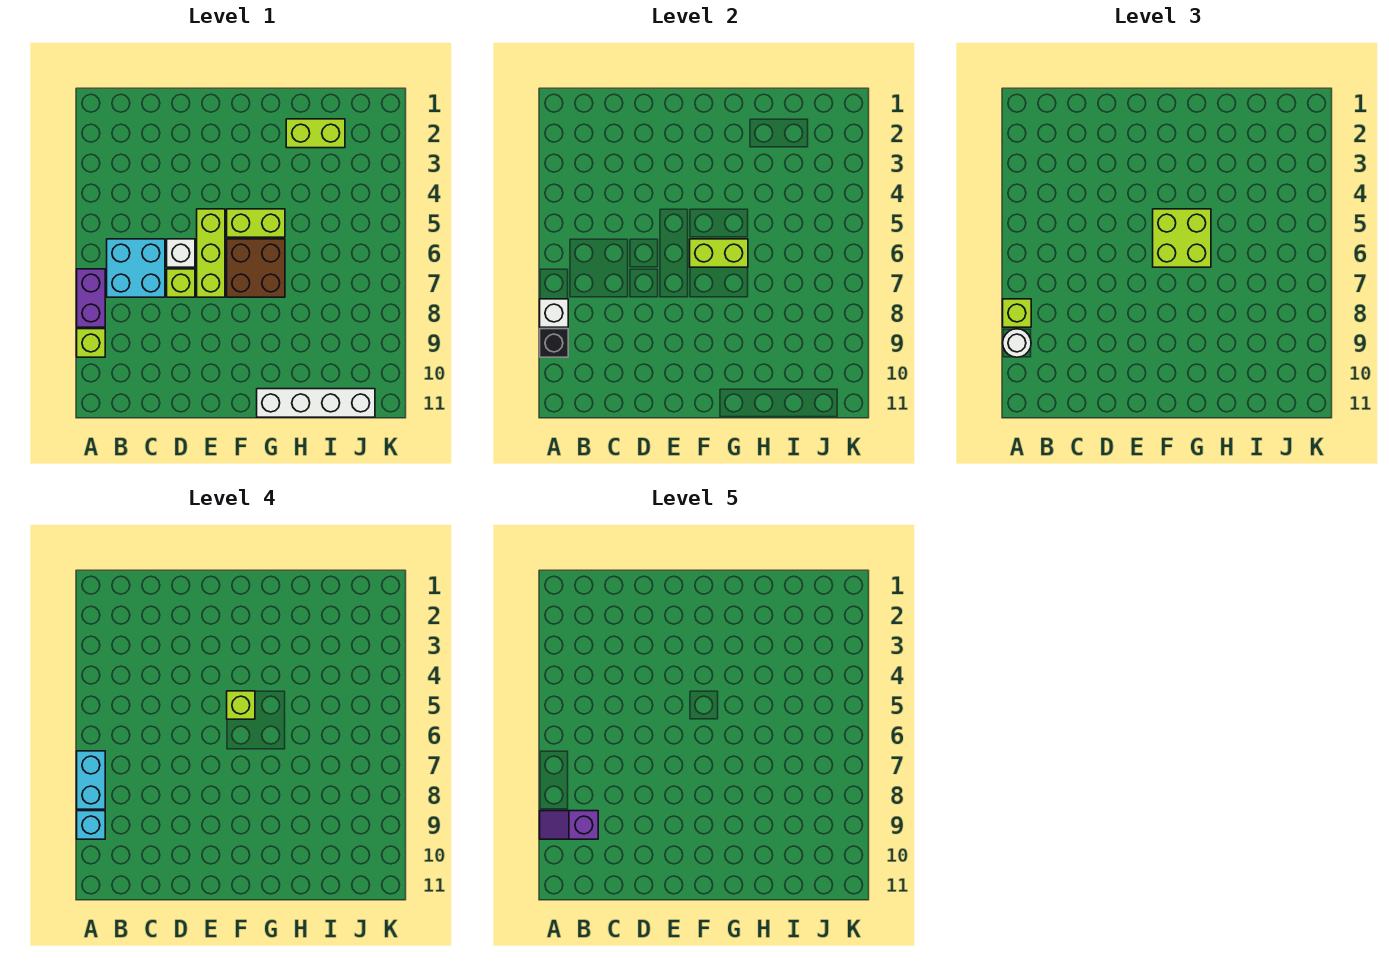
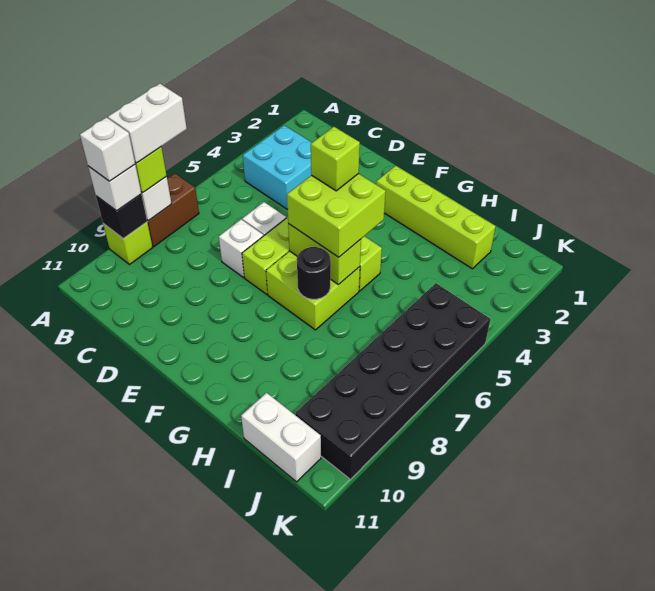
purple 1x2 brick [77,269,105,327] -> brown 1x2 brick [147,174,199,247]
cyan 1x2 brick [77,751,105,809] -> white 1x2 brick [108,84,187,163]
white 1x1 round brick [1003,329,1031,357] -> white 1x1 brick [88,165,141,211]
cyan 1x1 brick [77,811,105,839] -> white 1x1 brick [80,117,135,181]
purple 1x2 slope [540,811,598,839] -> none
cyan 2x2 brick [107,239,165,297] -> cyan 2x2 brick moved to [243,125,312,209]
lime 1x1 brick [167,269,195,297] -> white 1x1 brick [219,219,263,278]
brown 2x2 brick [227,239,285,297] -> lime 2x2 brick [266,251,360,330]
none -> black 1x1 round brick [297,247,331,299]
white 1x4 brick [257,389,375,417] -> white 1x2 brick [241,393,321,482]
lime 1x2 brick [286,119,345,148] -> lime 1x4 brick [376,166,496,269]
none -> black 2x6 brick [295,283,490,479]

